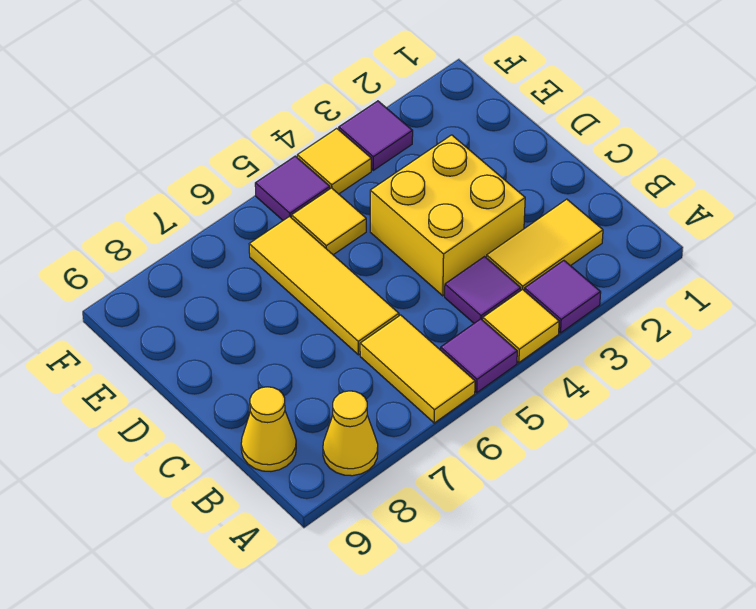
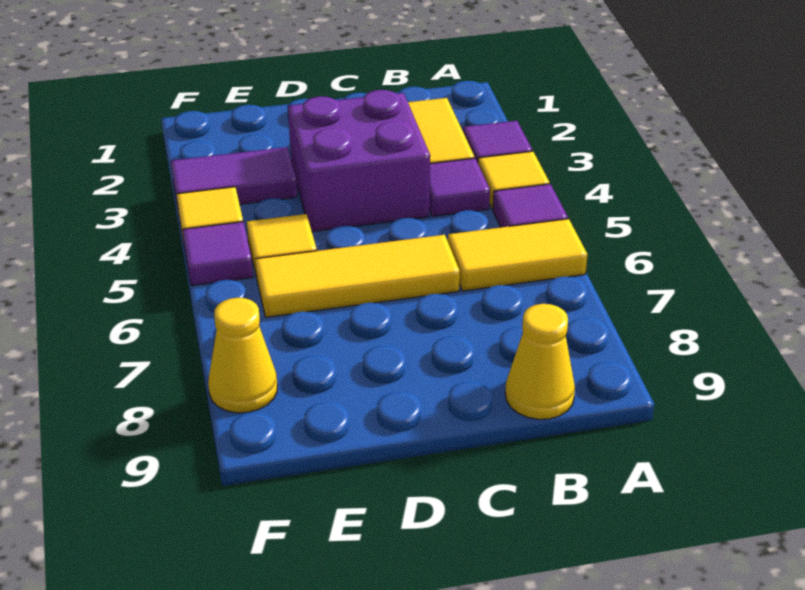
yellow 1x1 cone [323,391,378,476] -> yellow 1x1 cone moved to [208,298,277,413]
yellow 2x2 brick [370,135,525,296] -> purple 2x2 brick [288,90,430,232]
purple 1x1 tile [339,101,413,170] -> purple 1x2 tile [171,147,297,206]

